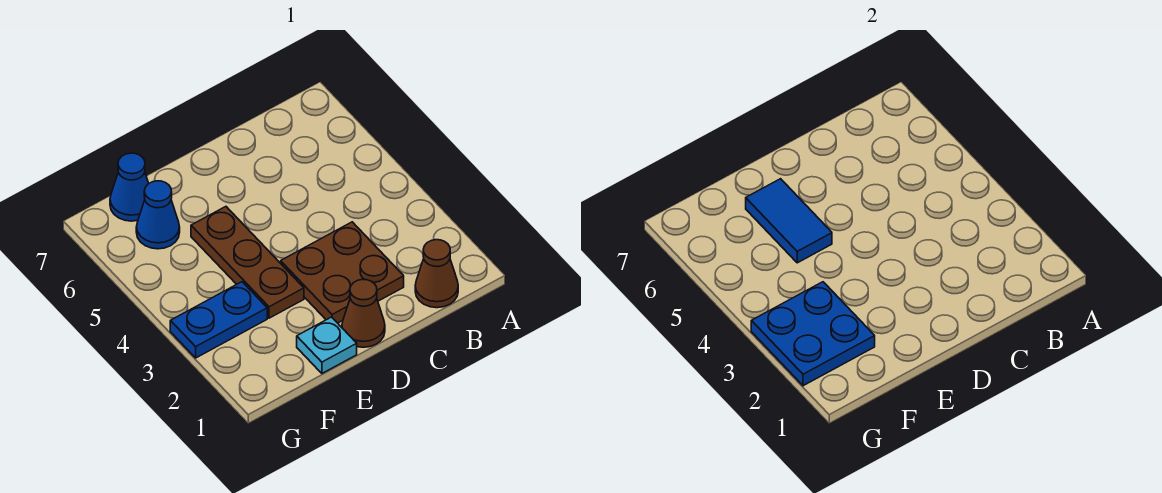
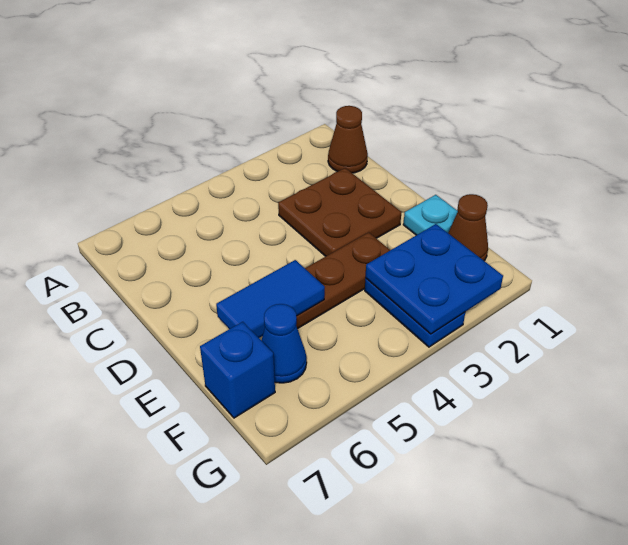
brown 1x1 cone [342,279,385,347] -> brown 1x1 cone moved to [448,194,488,261]
blue 1x1 cone [110,153,149,221] -> blue 1x1 brick [200,322,275,418]

